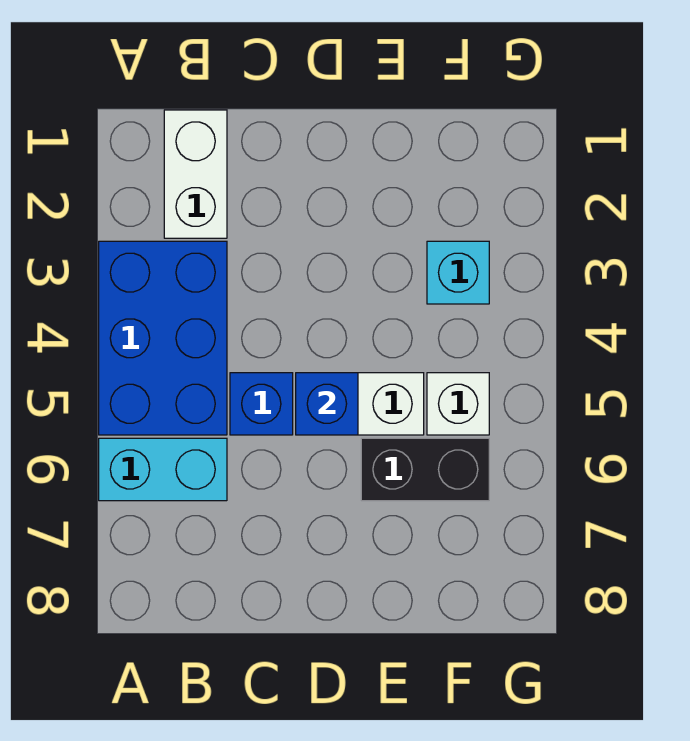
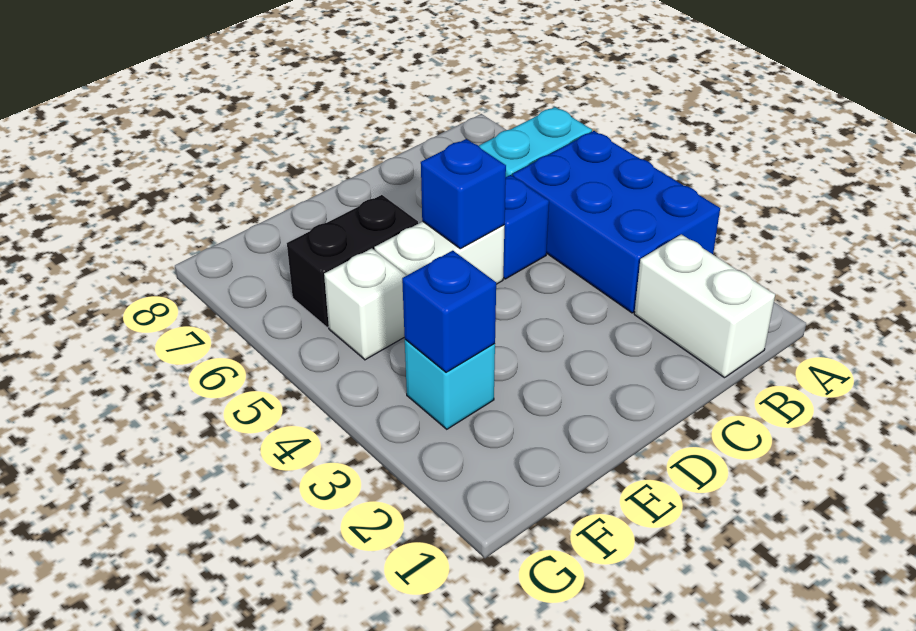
none -> blue 1x1 brick [402,251,496,372]

